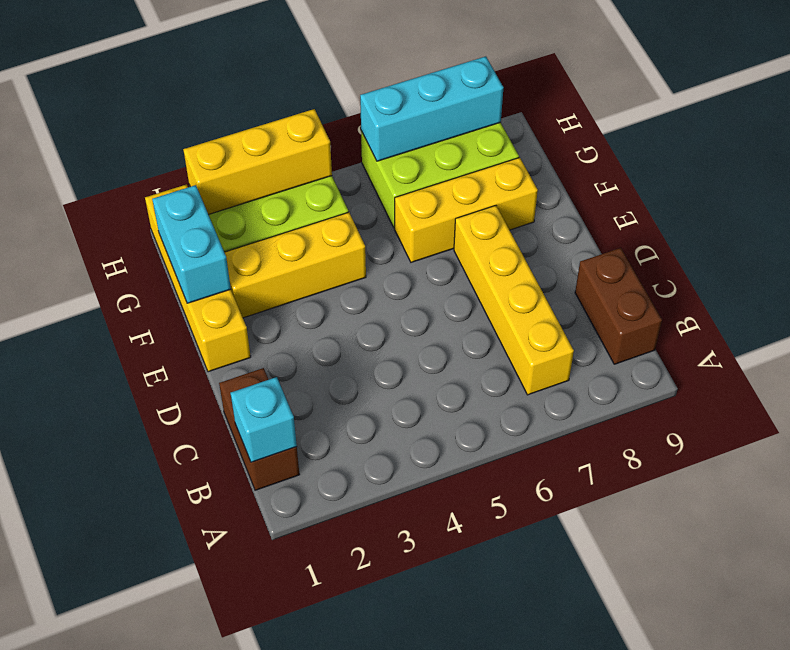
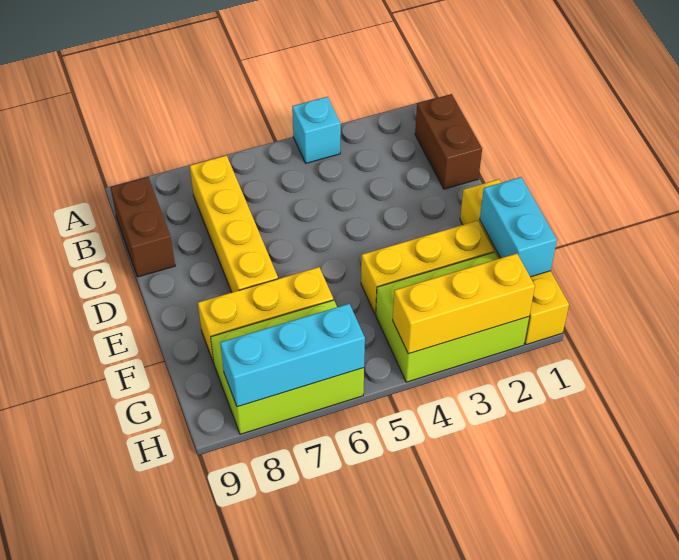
cyan 1x1 brick [231,377,297,462] -> cyan 1x1 brick moved to [292,97,341,163]

